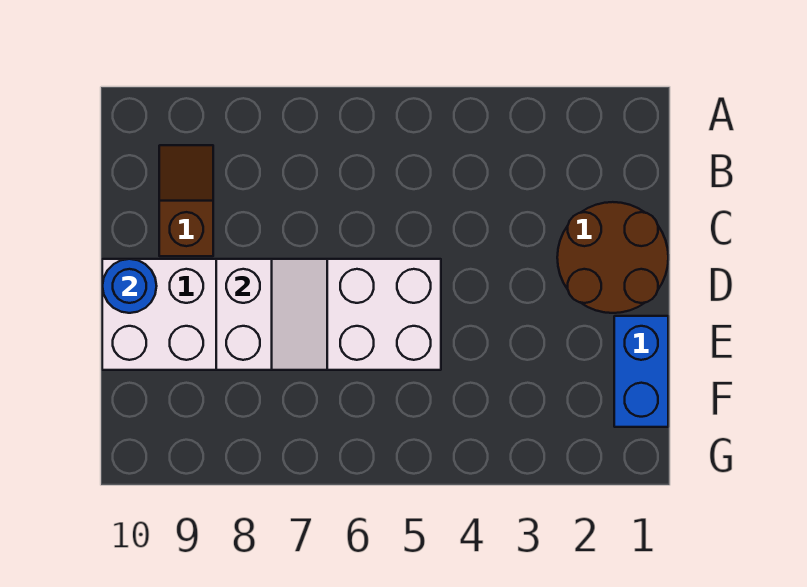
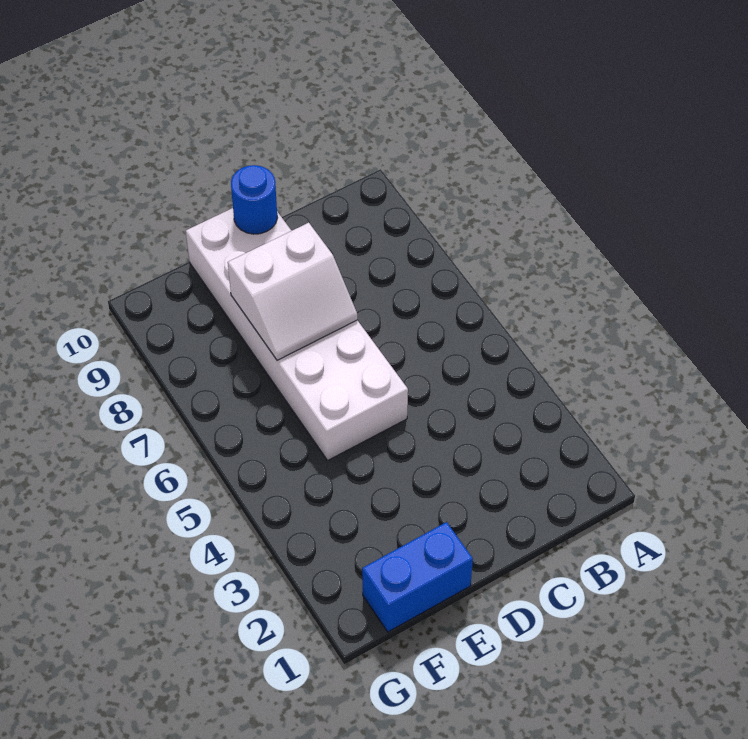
brown 1x2 slope [159,145,213,256] -> none
brown 2x2 round brick [557,202,668,313] -> none

